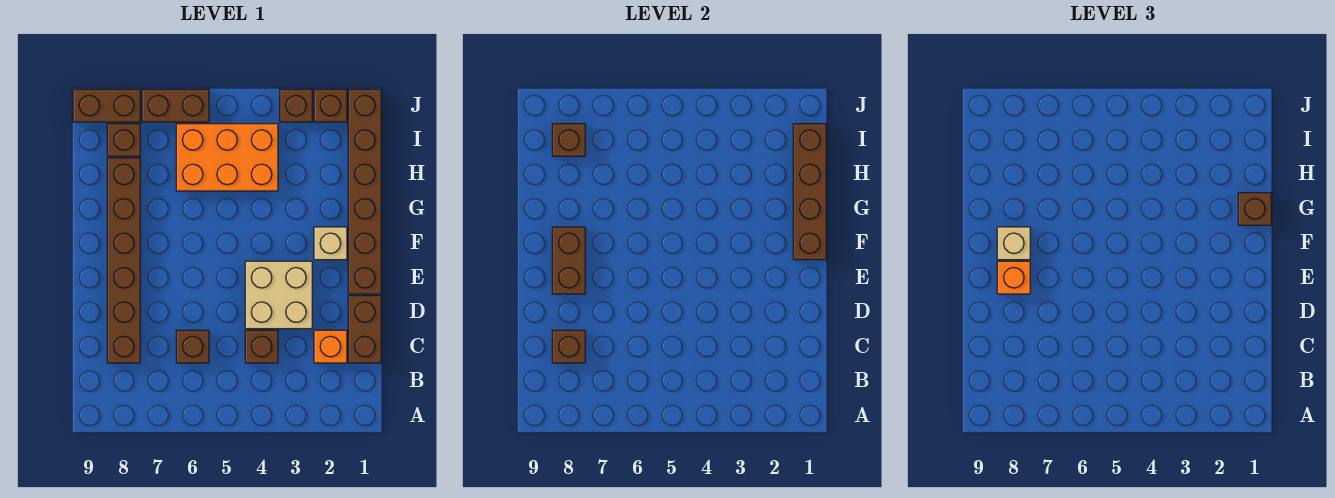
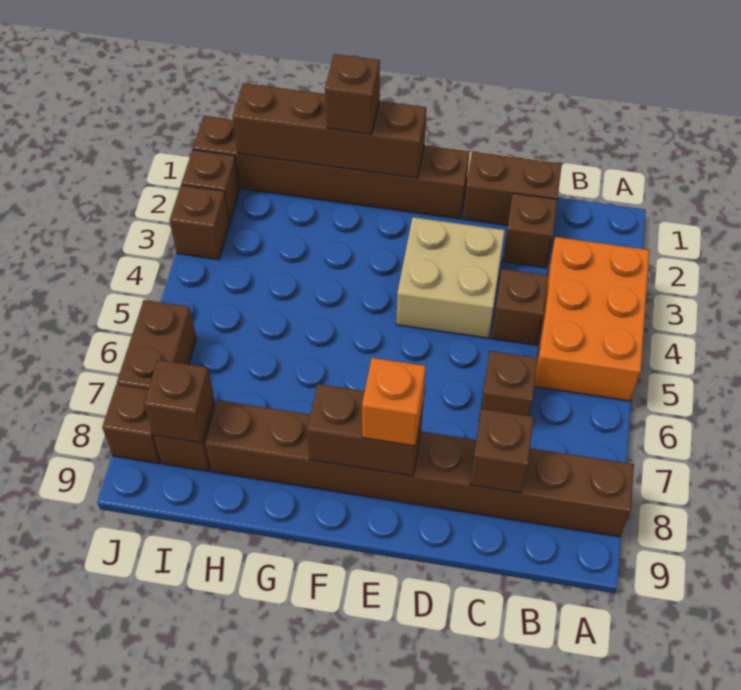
orange 1x1 brick [314,330,347,363] -> brown 1x1 brick [503,193,557,268]
brown 1x6 brick [107,158,140,363] -> brown 1x8 brick [205,400,634,537]
tan 1x1 brick [314,227,347,260] -> none
tan 1x1 brick [997,227,1030,260] -> none
orange 2x3 brick [176,124,278,191] -> orange 2x3 brick moved to [534,237,650,401]
brown 1x2 brick [73,89,140,122] -> brown 1x1 brick [102,385,161,463]

